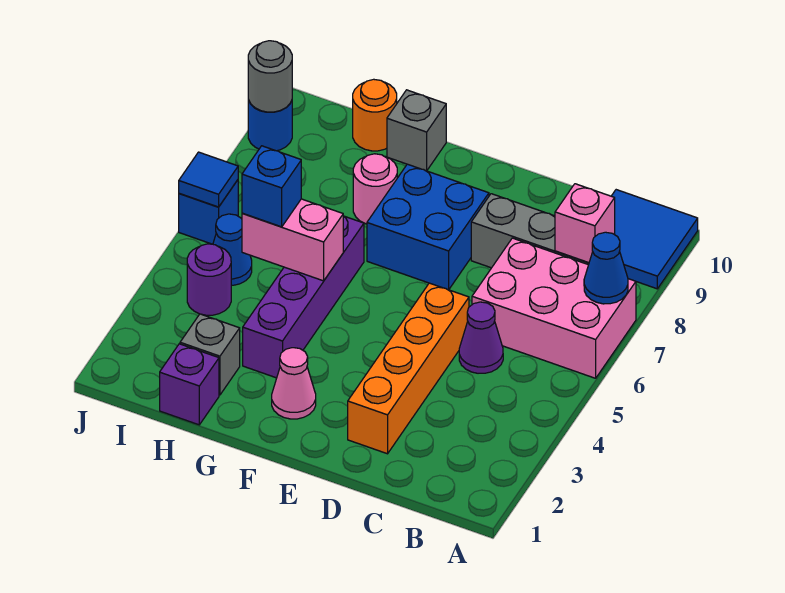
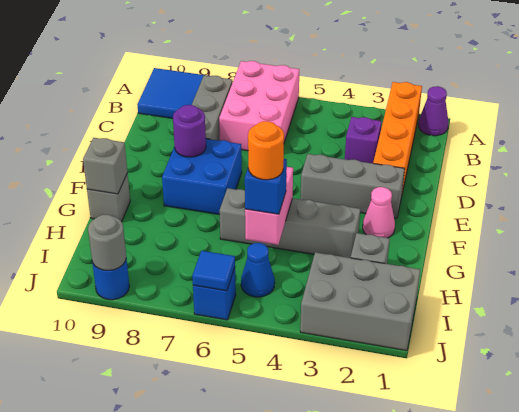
blue 1x1 cone [584,232,628,304] -> none
pink 1x1 brick [555,184,615,263] -> none
purple 1x1 cone [459,302,503,373] -> purple 1x1 cone moved to [418,86,448,136]
orange 1x4 brick [348,283,469,454] -> orange 1x4 brick turned to [373,82,422,192]
none -> grey 1x3 brick [300,154,405,218]
purple 1x4 brick [243,216,364,378] -> grey 1x4 brick [219,188,360,258]
pink 1x1 round brick [353,154,397,224] -> none
none -> grey 1x1 brick [83,138,127,194]
purple 1x1 brick [160,344,219,425] -> purple 1x1 brick moved to [345,117,382,163]
orange 1x1 round brick [353,79,397,151] -> orange 1x1 round brick moved to [248,121,284,180]
none -> grey 2x3 brick [300,252,420,351]
purple 1x1 round brick [187,244,231,315] -> purple 1x1 round brick moved to [173,105,206,157]

